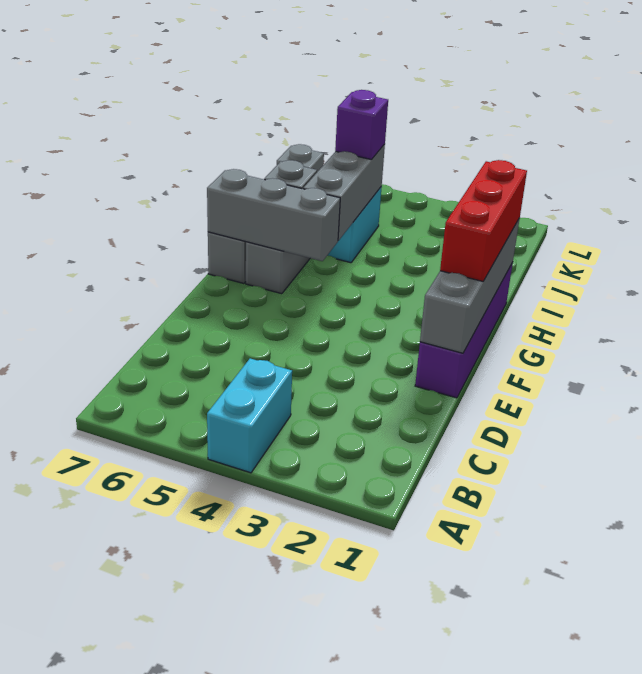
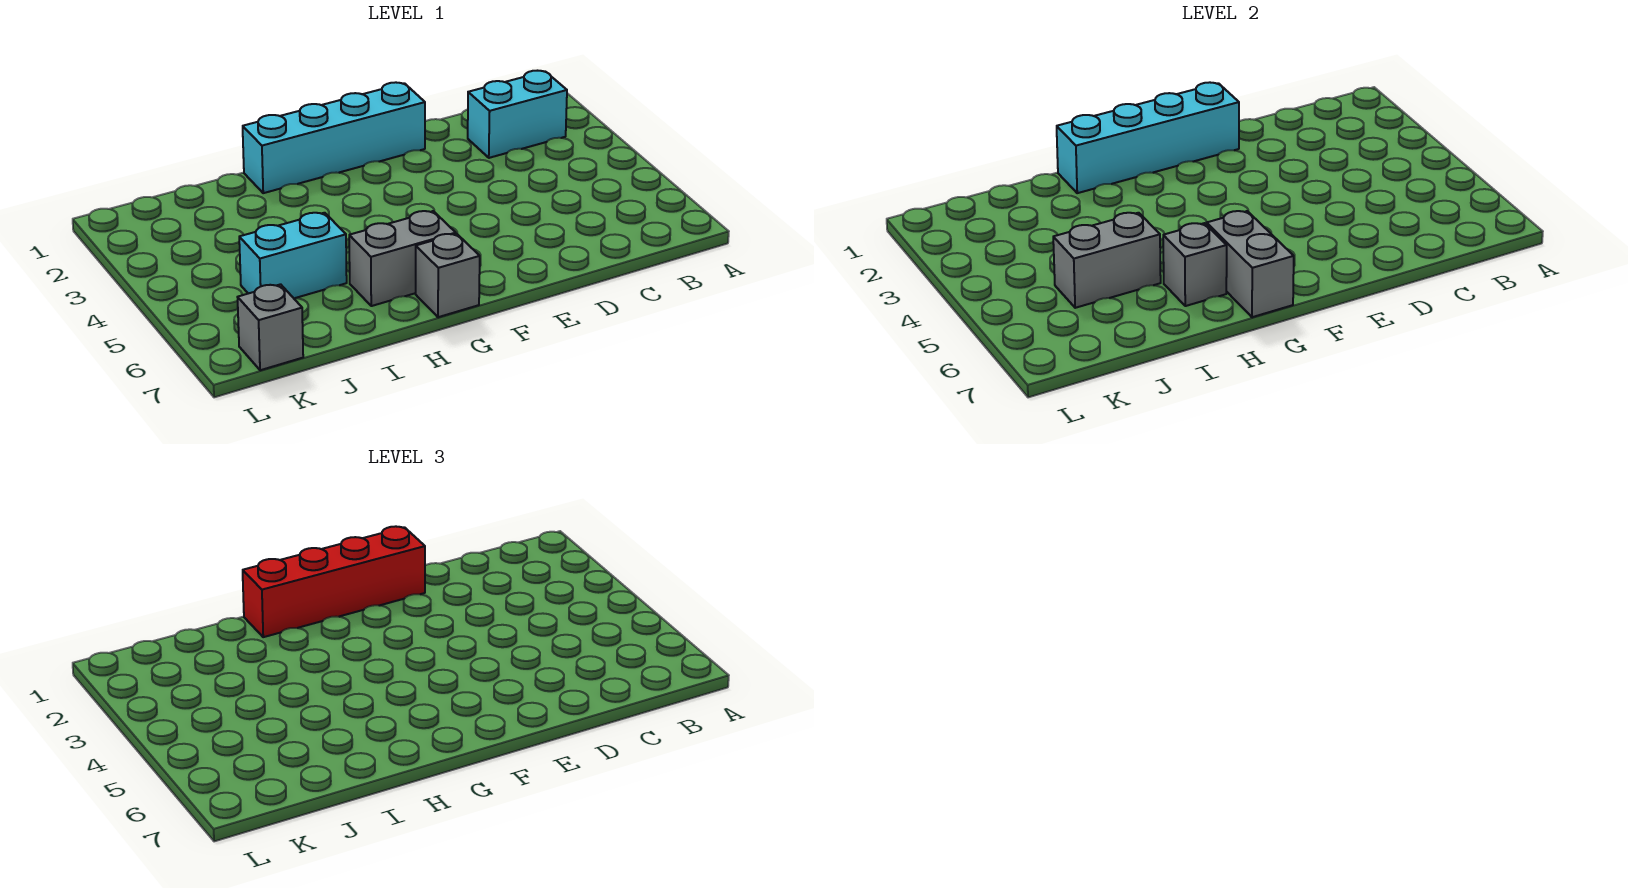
cyan 1x2 brick [207,358,292,473] -> cyan 1x2 brick moved to [468,71,567,158]
purple 1x4 brick [415,263,513,398] -> cyan 1x4 brick [243,82,425,193]
grey 1x4 brick [420,218,520,353] -> cyan 1x4 brick [1057,82,1239,193]
red 1x3 brick [440,160,527,281] -> red 1x4 brick [243,526,425,637]
grey 1x3 brick [207,169,340,261] -> grey 1x2 brick [1207,211,1294,317]
grey 1x3 brick [303,144,385,241] -> grey 1x2 brick [1053,213,1161,308]
purple 1x1 brick [335,90,388,160] -> none

